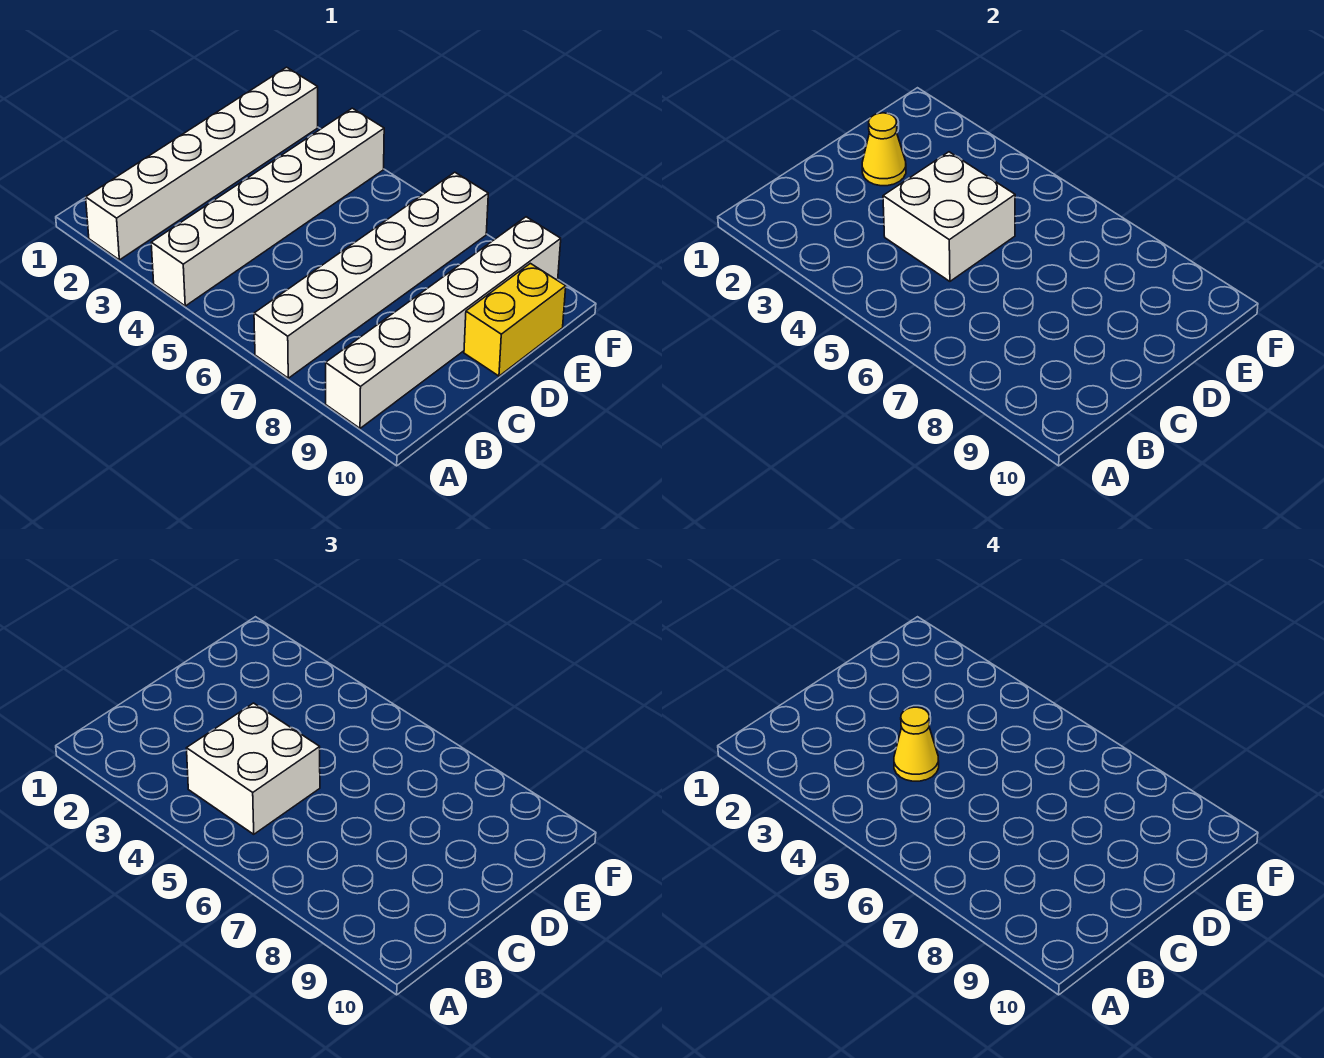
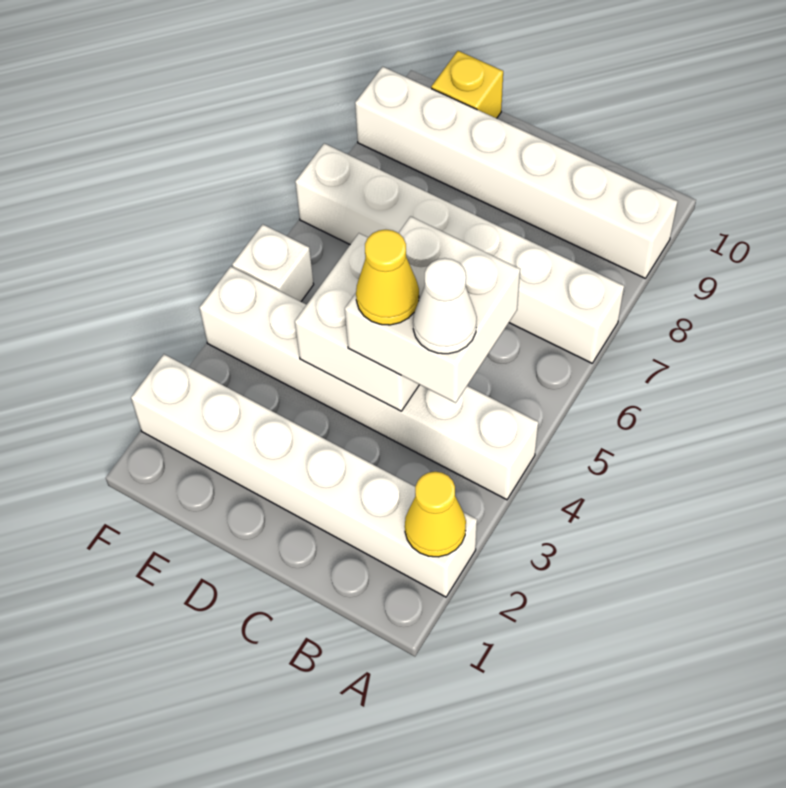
none -> white 1x1 cone [413,258,477,354]
yellow 1x1 cone [862,113,906,186] -> yellow 1x1 cone moved to [405,472,466,557]
yellow 1x2 brick [464,263,566,376] -> yellow 1x1 brick [431,51,503,118]
none -> white 1x1 brick [232,224,314,302]

